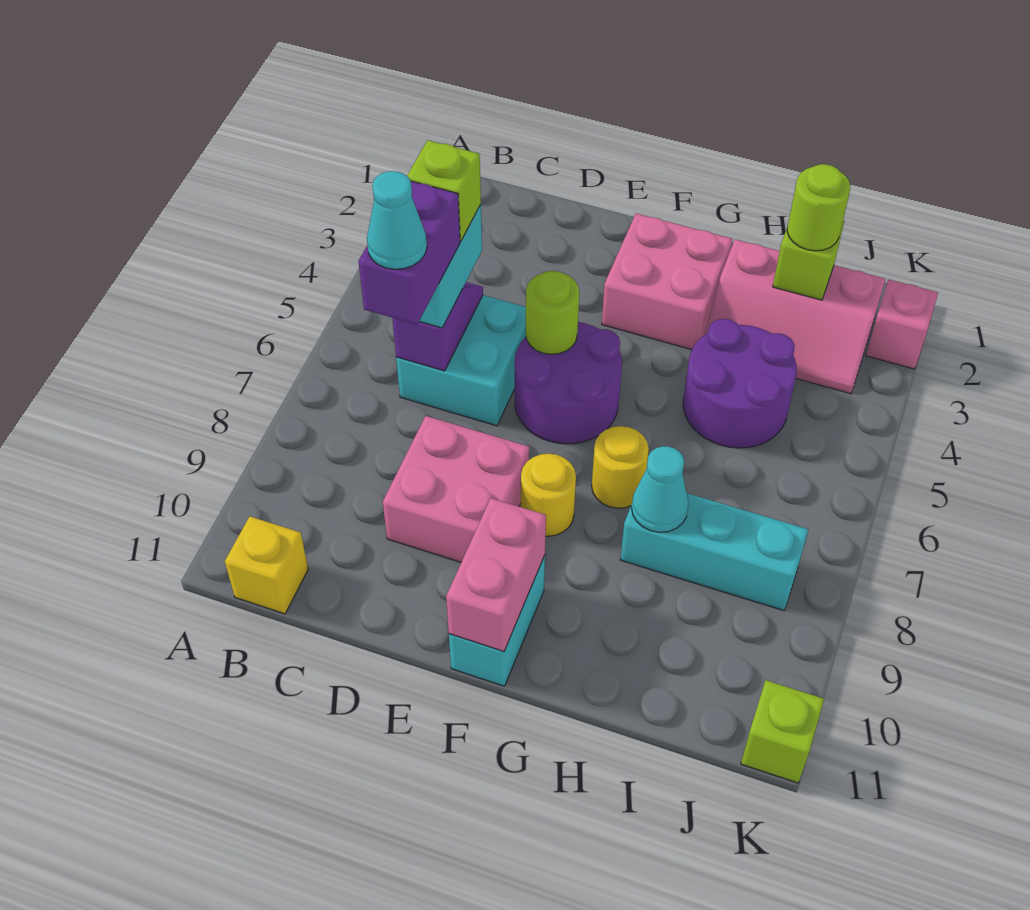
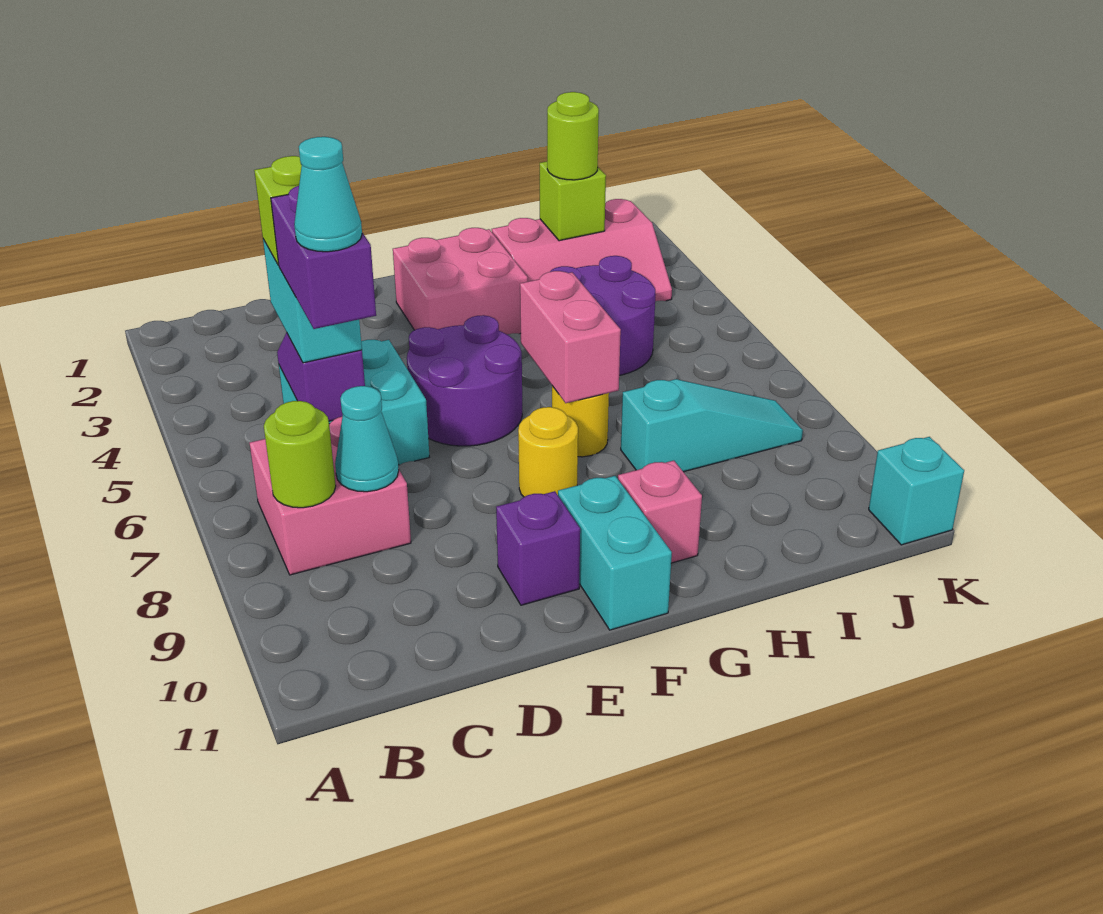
yellow 1x1 brick [225,516,308,614] -> none
pink 2x2 brick [383,416,529,562] -> pink 2x2 brick moved to [249,417,411,575]
lime 1x1 round brick [526,271,579,354] -> lime 1x1 round brick moved to [264,401,336,508]
none -> purple 1x1 brick [496,491,580,605]
pink 1x2 brick [446,498,546,652] -> pink 1x2 brick moved to [520,271,621,403]
cyan 1x3 brick [620,493,808,611] -> cyan 1x3 slope [621,379,803,472]
cyan 1x1 cone [632,446,689,532] -> cyan 1x1 cone moved to [335,386,399,492]
pink 1x1 brick [866,279,938,369] -> pink 1x1 brick moved to [618,461,702,563]
lime 1x1 brick [741,680,824,783] -> cyan 1x1 brick [869,437,964,545]

